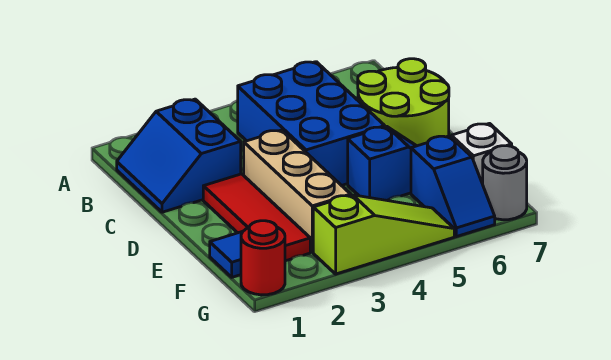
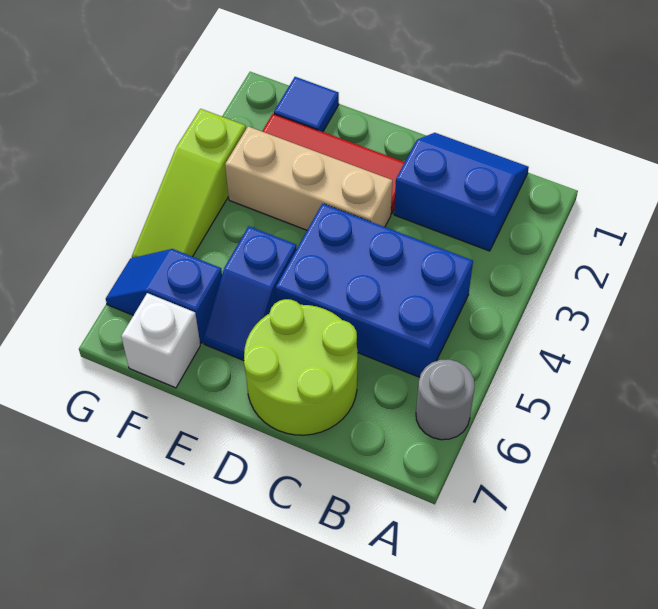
red 1x1 round brick [241,221,285,295] -> none
grey 1x1 round brick [483,146,527,220] -> grey 1x1 round brick moved to [416,359,475,440]

